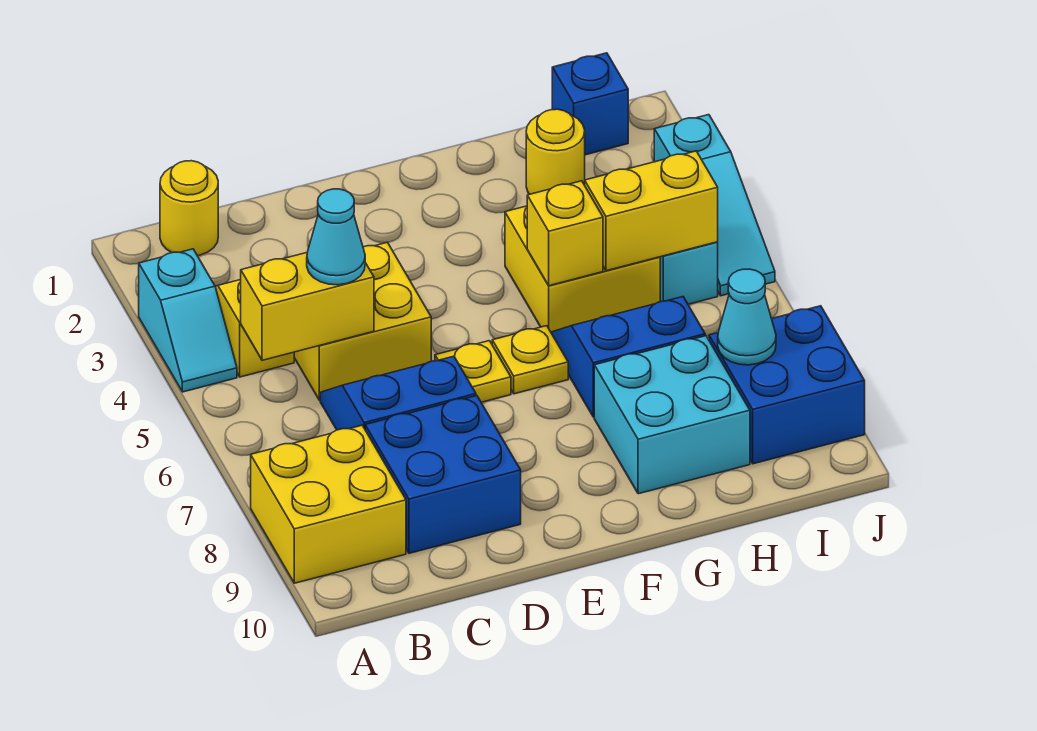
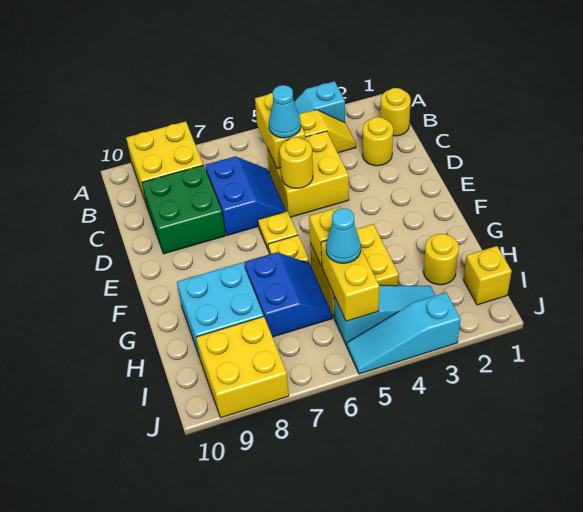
none -> yellow 1x1 round brick [362,117,393,166]
blue 2x2 brick [365,395,521,553] -> green 2x2 brick [142,165,225,254]
none -> yellow 1x1 round brick [280,137,313,188]
blue 1x1 brick [552,53,628,155] -> yellow 1x1 brick [463,246,512,305]
blue 2x2 brick [709,306,865,464] -> yellow 2x2 brick [196,317,289,418]
cyan 1x1 cone [718,269,776,365] -> cyan 1x1 cone moved to [326,208,361,263]

